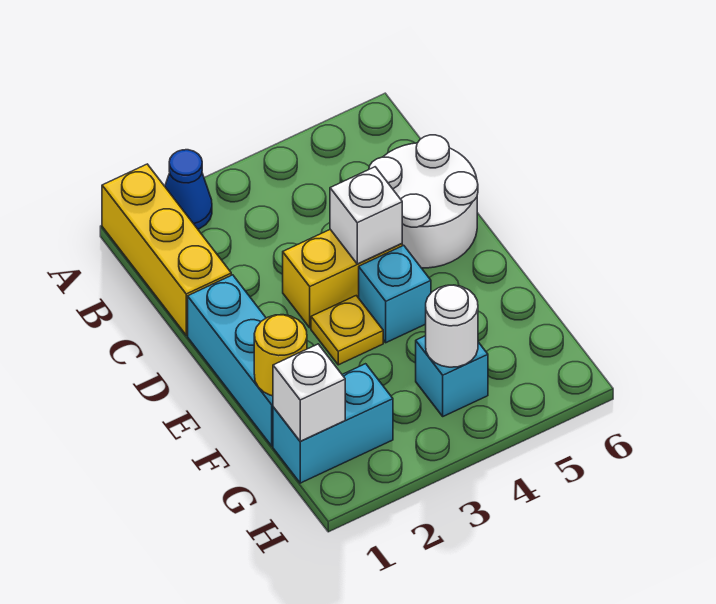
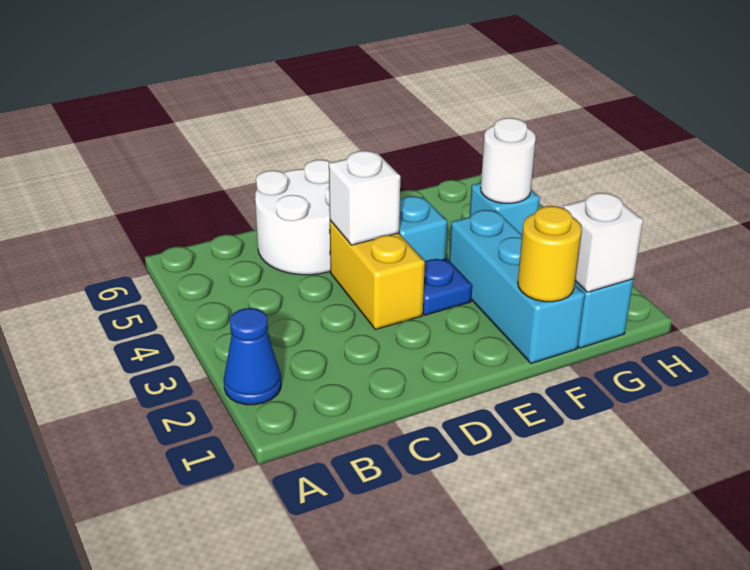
yellow 1x3 brick [102,164,231,335] -> none
cyan 1x3 brick [188,275,273,446] -> cyan 1x3 brick turned to [449,210,585,363]
yellow 1x1 plate [311,296,383,365] -> blue 1x1 plate [423,259,472,315]

